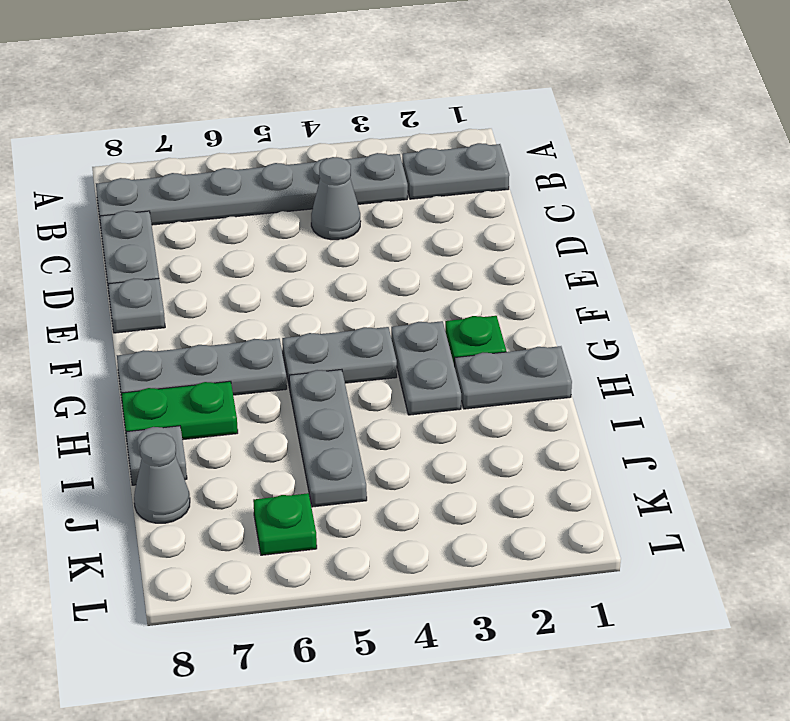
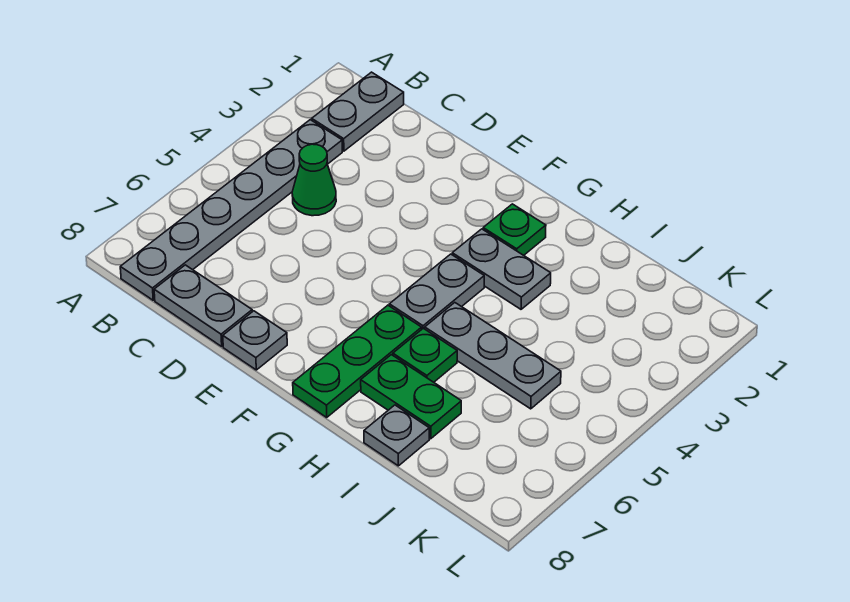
grey 1x1 cone [311,157,361,240] -> green 1x1 cone [292,144,336,216]
grey 1x3 plate [117,338,287,398] -> green 1x3 plate [293,305,422,417]
grey 1x2 plate [455,346,572,409] -> none
green 1x2 plate [121,381,238,440] -> green 1x2 plate turned to [361,355,461,439]
grey 1x1 cone [134,433,190,523] -> none
green 1x1 plate [253,493,317,555] -> green 1x1 plate moved to [393,328,457,382]

